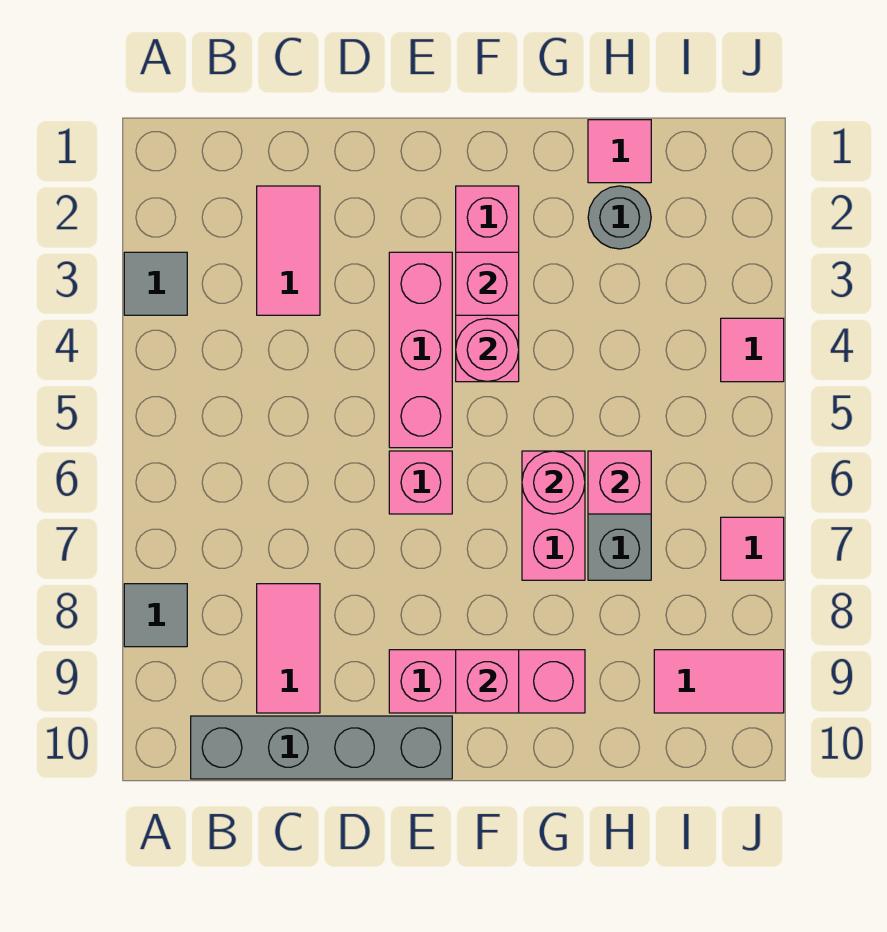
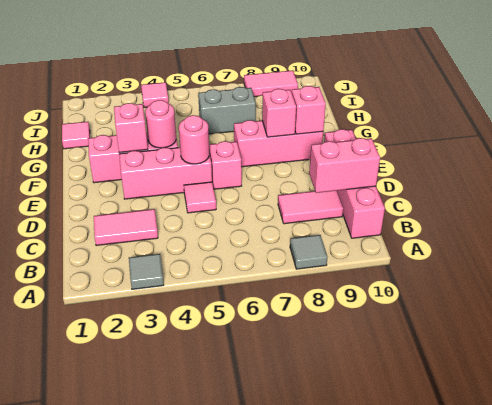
grey 1x4 brick [191,716,452,779] -> pink 1x4 brick [324,129,385,238]
pink 1x3 brick [389,650,585,713] -> pink 1x3 brick turned to [234,120,323,167]
pink 1x2 brick [522,451,585,580] -> pink 1x2 brick moved to [309,138,380,193]
pink 1x1 round brick [522,451,585,514] -> pink 1x1 round brick moved to [179,115,209,164]
grey 1x1 round brick [588,186,651,249] -> none
pink 1x1 brick [588,451,651,514] -> pink 1x1 brick moved to [262,89,296,137]
pink 1x2 tile [654,650,784,713] -> pink 1x2 tile turned to [244,70,298,97]
pink 1x1 tile [721,517,784,580] -> pink 1x1 tile moved to [184,182,216,213]

